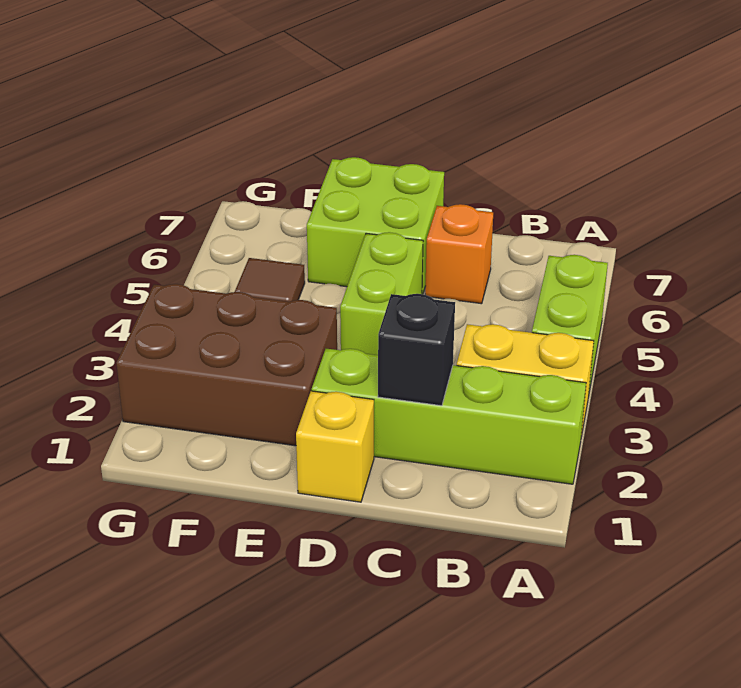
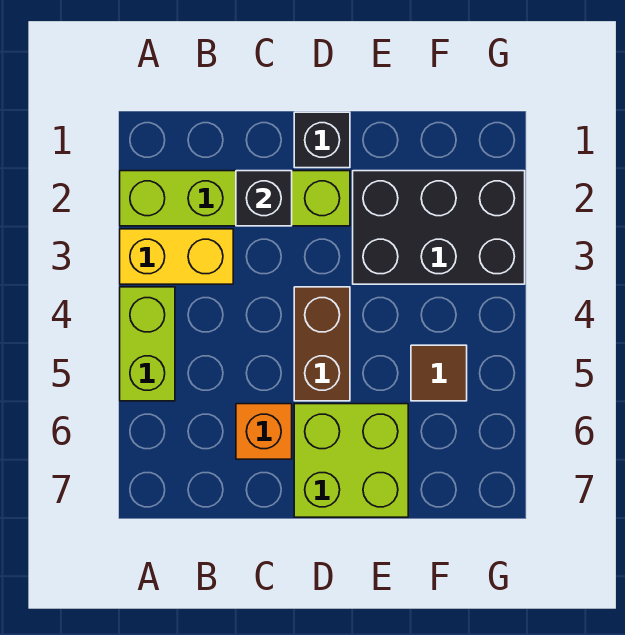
yellow 1x1 brick [296,391,374,502] -> black 1x1 brick [294,112,350,168]
lime 1x2 brick [340,232,423,355] -> brown 1x2 brick [294,287,350,401]
brown 2x3 brick [116,284,337,446] -> black 2x3 brick [353,171,525,284]

